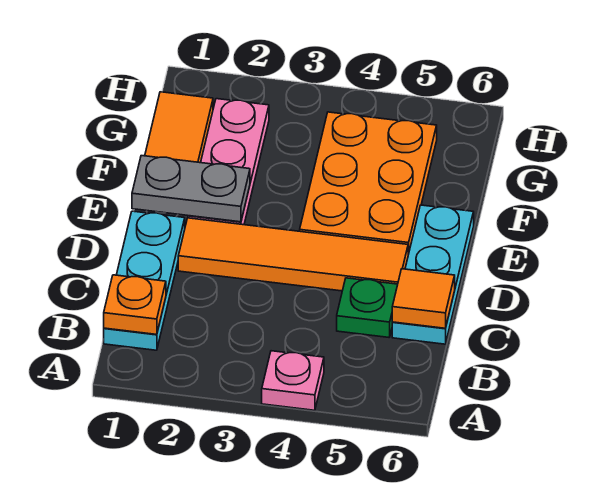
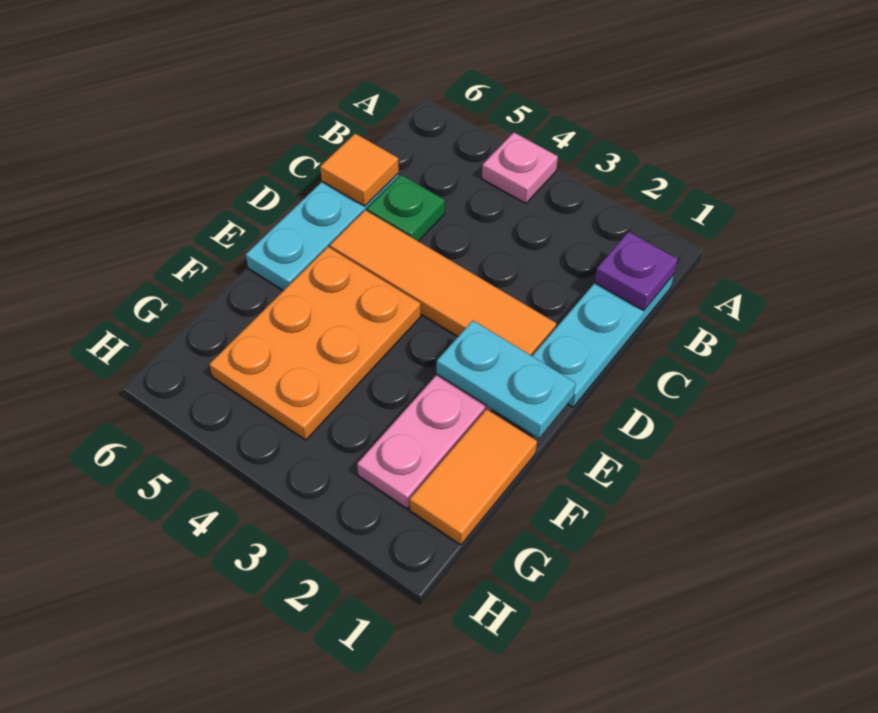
orange 1x1 plate [104,275,166,335] -> purple 1x1 plate [595,232,678,311]
grey 1x2 plate [132,156,250,222] -> cyan 1x2 plate [437,321,576,438]

